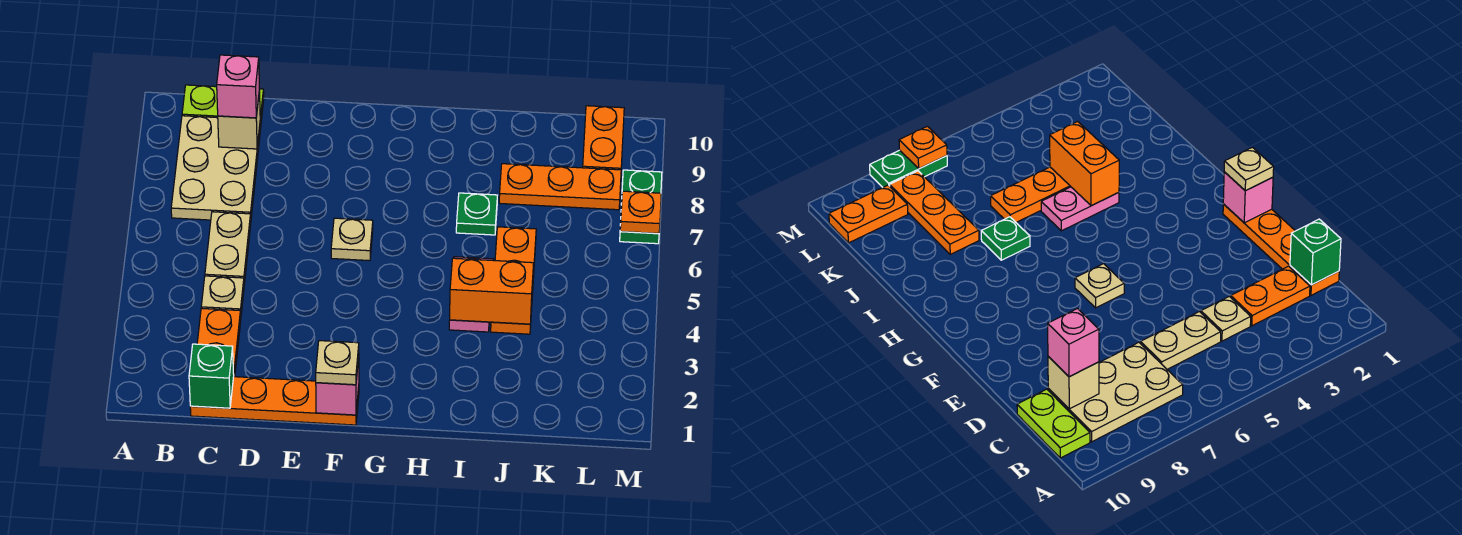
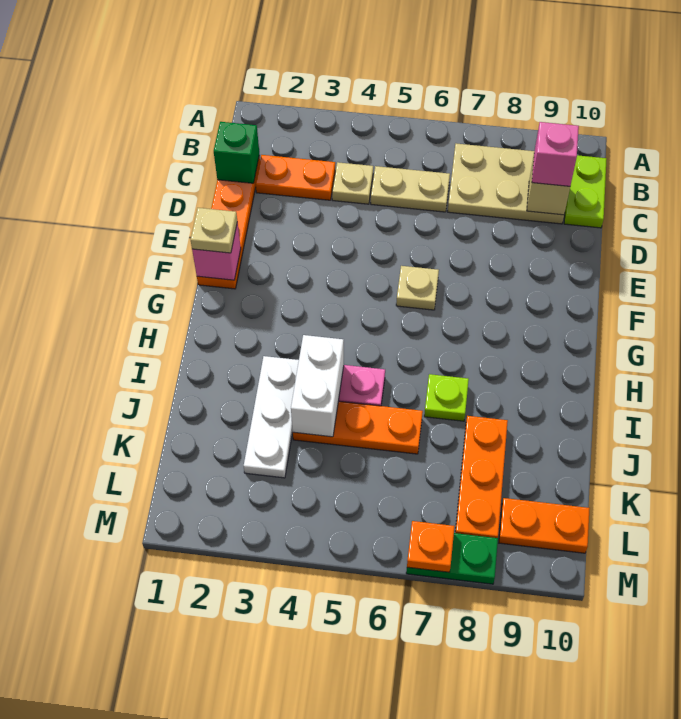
none -> white 1x3 plate [244,356,299,478]
orange 1x2 brick [450,258,534,324] -> white 1x2 brick [291,335,344,437]
green 1x1 plate [456,193,497,235] -> lime 1x1 plate [424,374,469,421]

